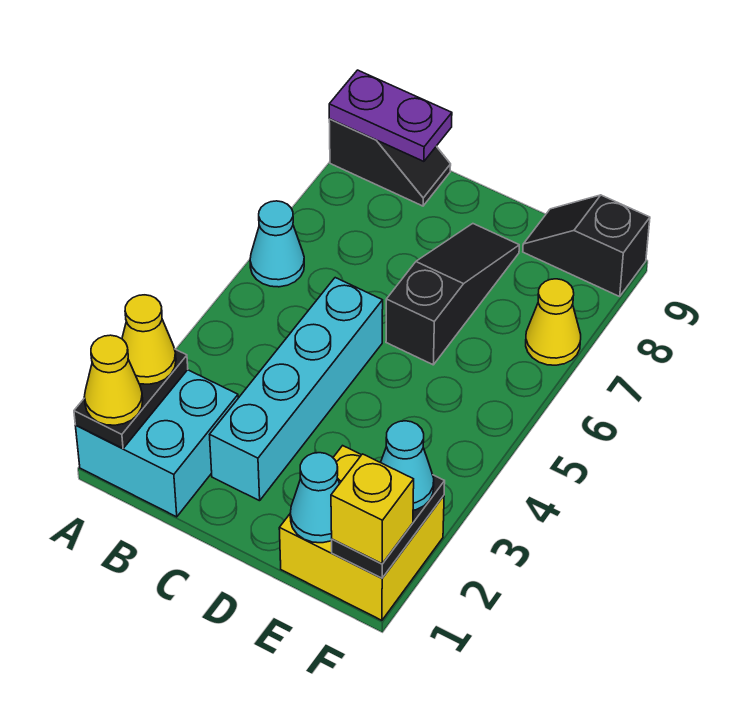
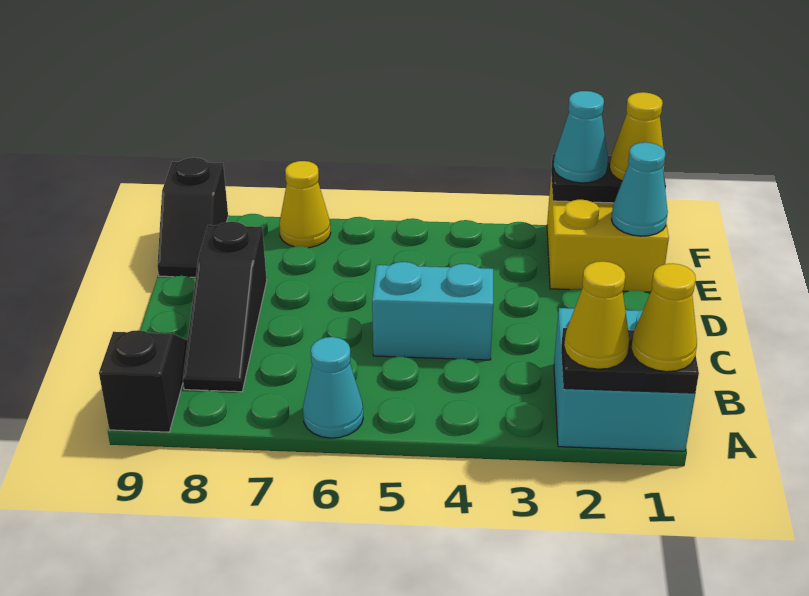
purple 1x2 plate [329,70,452,161] -> none
cyan 1x4 brick [210,278,383,501] -> cyan 1x2 brick [372,262,493,360]
black 1x3 slope [386,224,519,365] -> black 1x3 slope turned to [183,222,267,392]
yellow 1x1 brick [331,454,414,564] -> yellow 1x1 cone [610,92,665,181]

